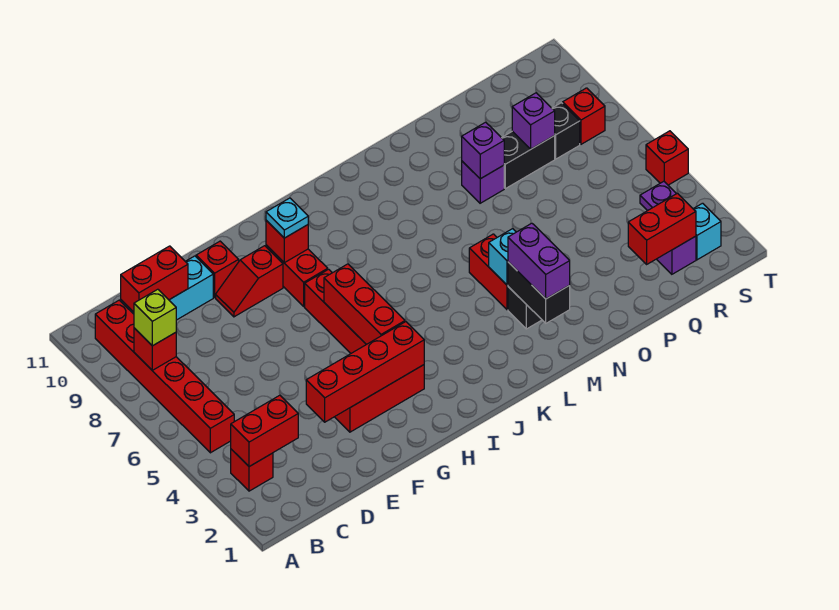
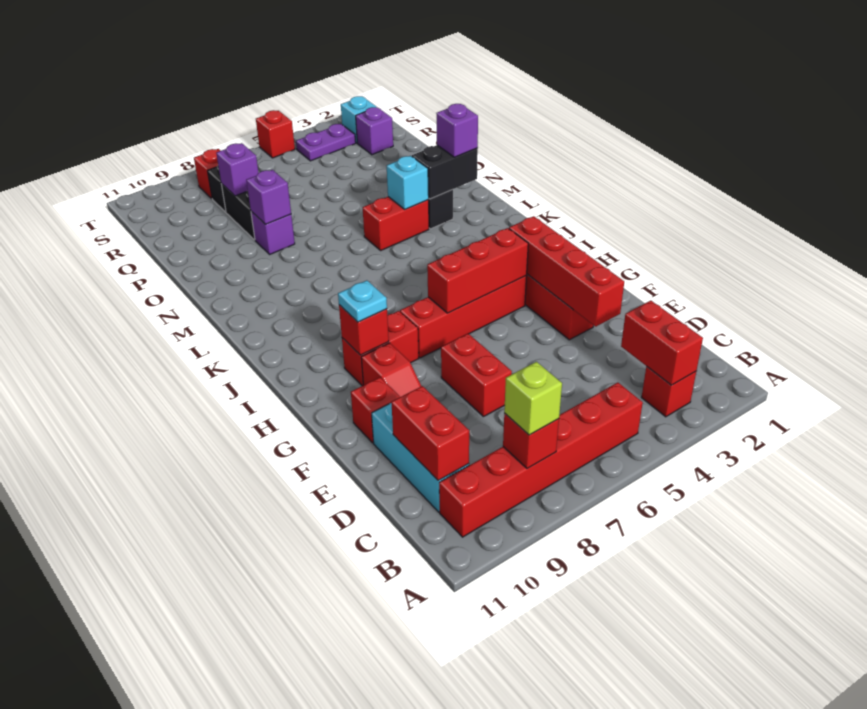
purple 1x2 brick [508,223,570,299] -> purple 1x1 brick [436,104,478,157]
red 1x2 brick [628,193,696,264] -> red 1x2 brick moved to [441,334,512,417]

